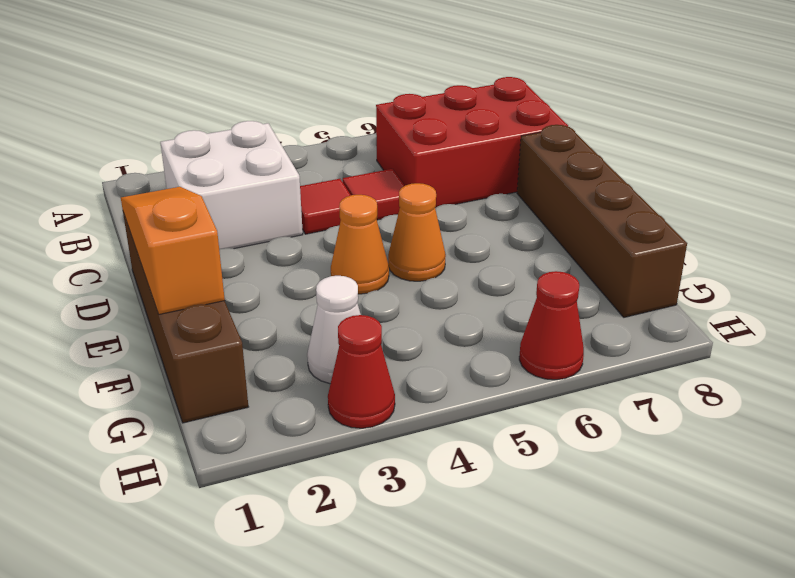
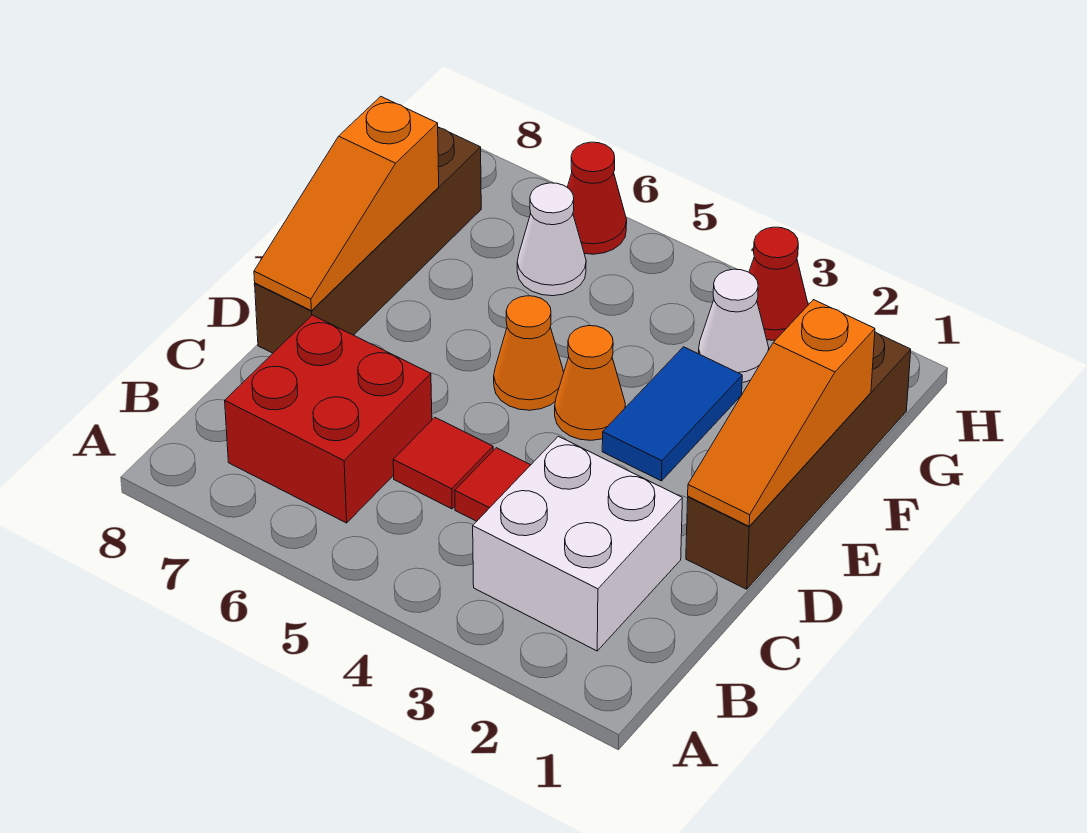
red 2x3 brick [376,77,568,208] -> red 2x2 brick [225,315,432,523]
none -> orange 1x3 slope [254,96,439,311]
none -> blue 1x2 tile [602,347,742,481]
none -> white 1x1 cone [517,183,586,296]

